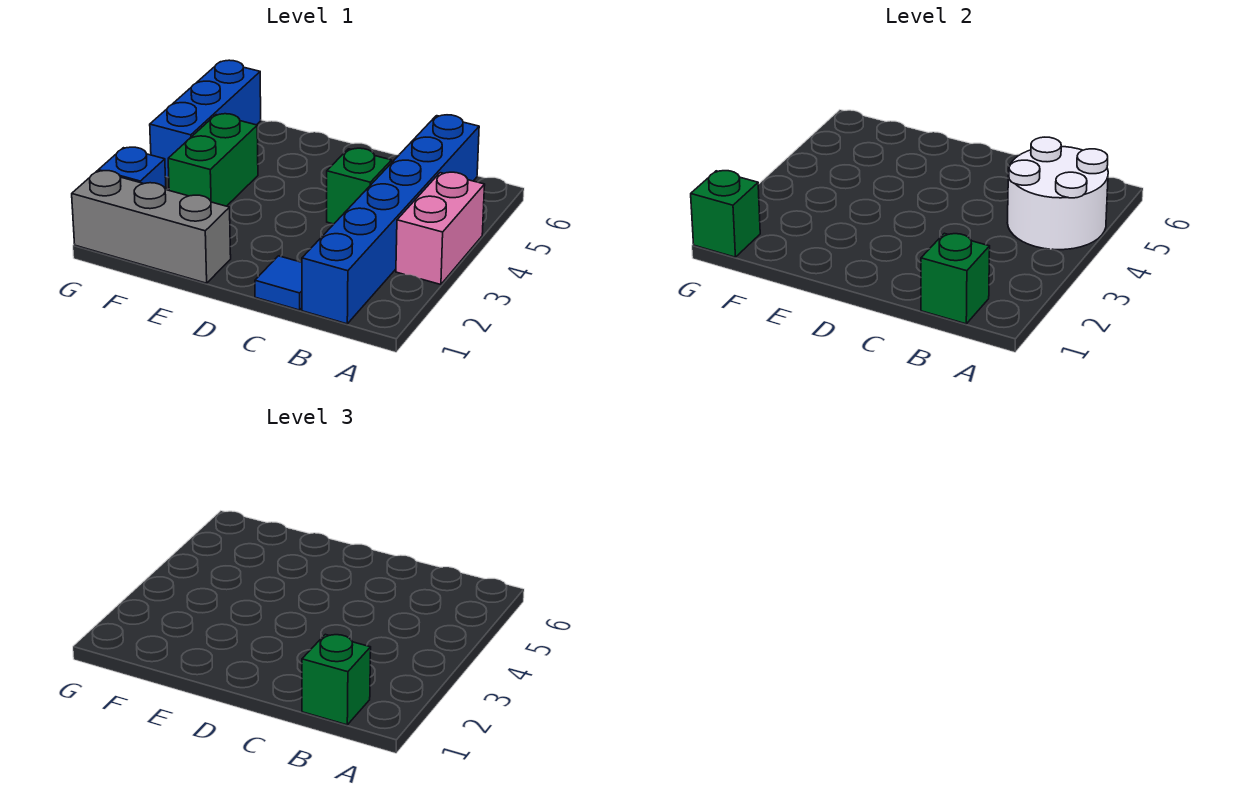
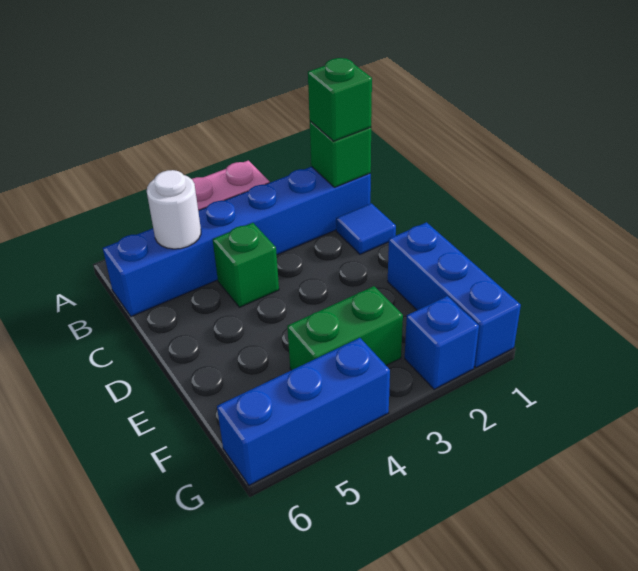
white 2x2 round brick [1007,137,1108,250] -> white 1x1 round brick [147,170,201,249]
grey 1x3 brick [72,171,231,283] -> blue 1x3 brick [388,222,521,368]
green 1x1 brick [691,171,760,257] -> none

